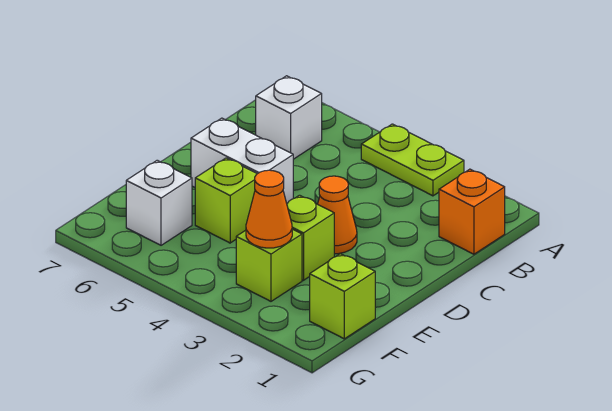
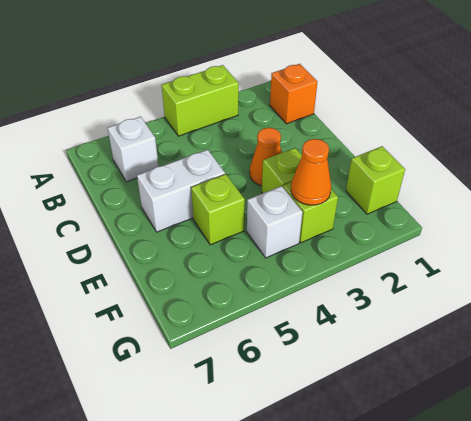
lime 1x2 plate [361,124,464,196] -> lime 1x2 brick [162,65,239,136]
white 1x1 brick [126,160,192,245] -> white 1x1 brick moved to [247,186,303,258]

